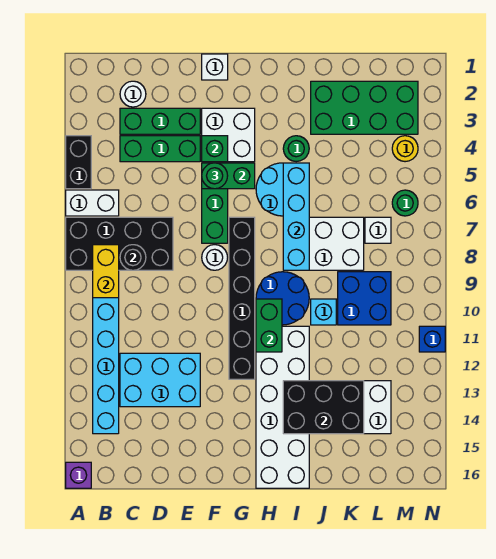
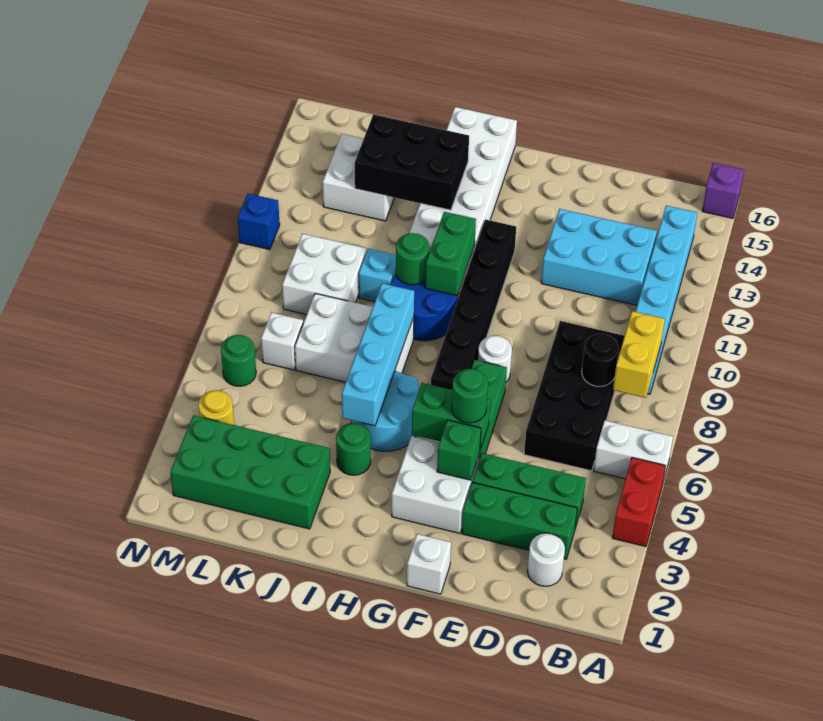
black 1x2 brick [66,136,91,189] -> red 1x2 brick [612,458,665,547]
black 2x4 brick [66,217,173,270] -> black 2x4 brick turned to [524,321,624,471]
none -> green 1x1 round brick [396,233,429,285]
blue 2x2 brick [338,272,391,325] -> white 2x2 brick [282,234,366,315]

